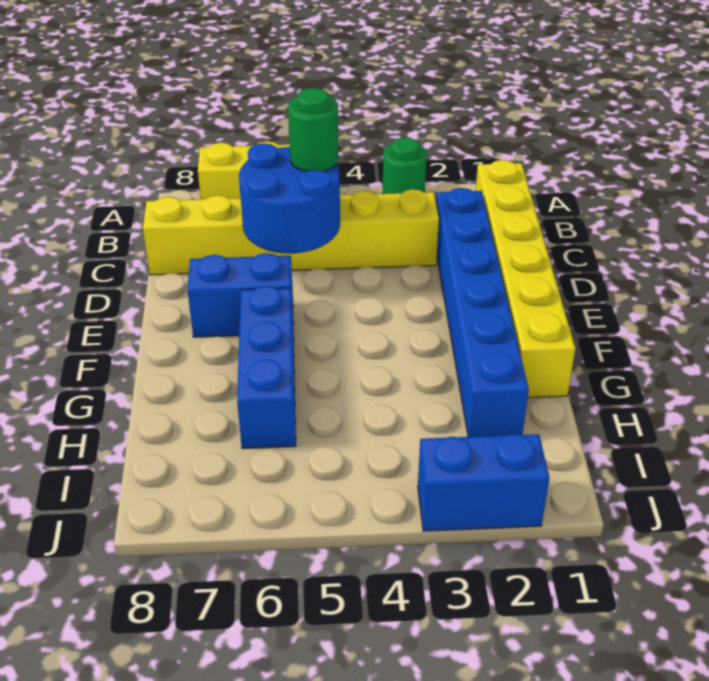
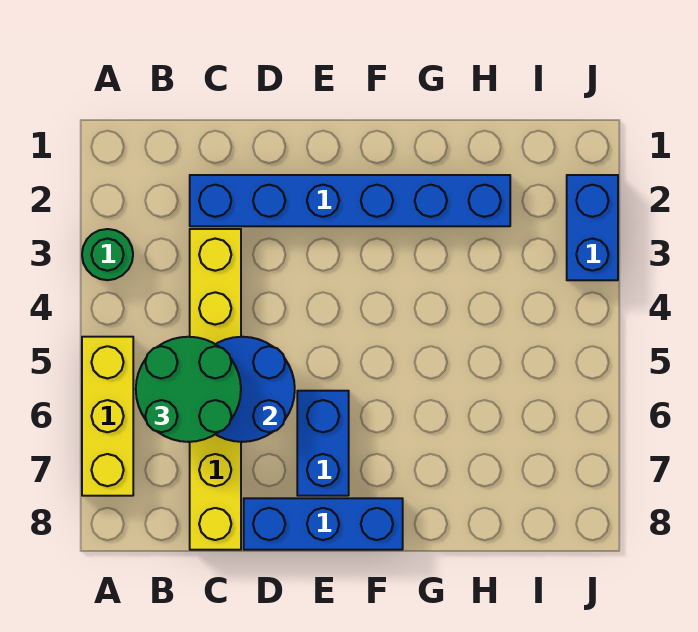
yellow 1x6 brick [476,160,575,398] -> none
green 1x1 round brick [288,88,338,172] -> green 2x2 round brick [136,337,241,442]
blue 1x3 brick [237,286,296,449] -> blue 1x3 brick moved to [244,498,403,550]

